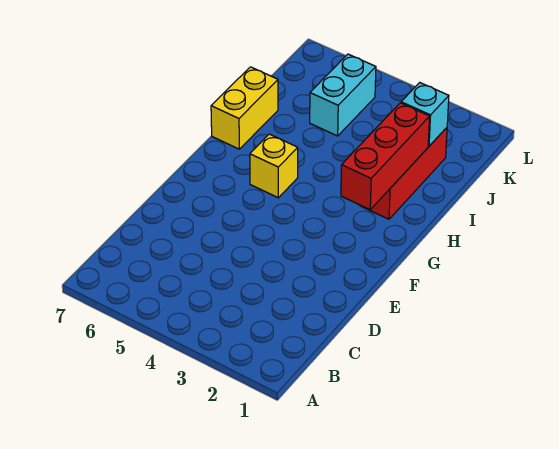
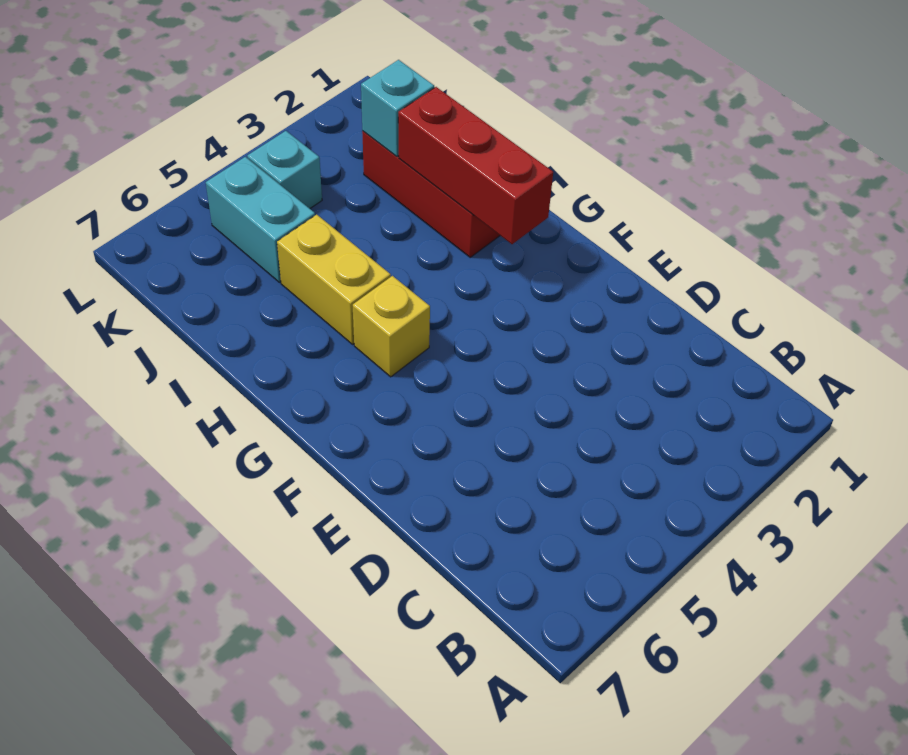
yellow 1x2 brick [211,67,278,149] -> yellow 1x2 brick moved to [277,215,391,344]
none -> cyan 1x1 brick [247,131,322,209]

